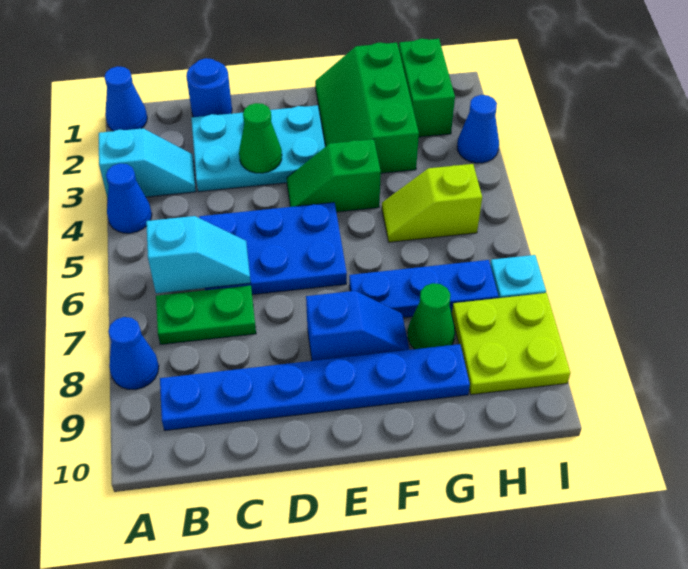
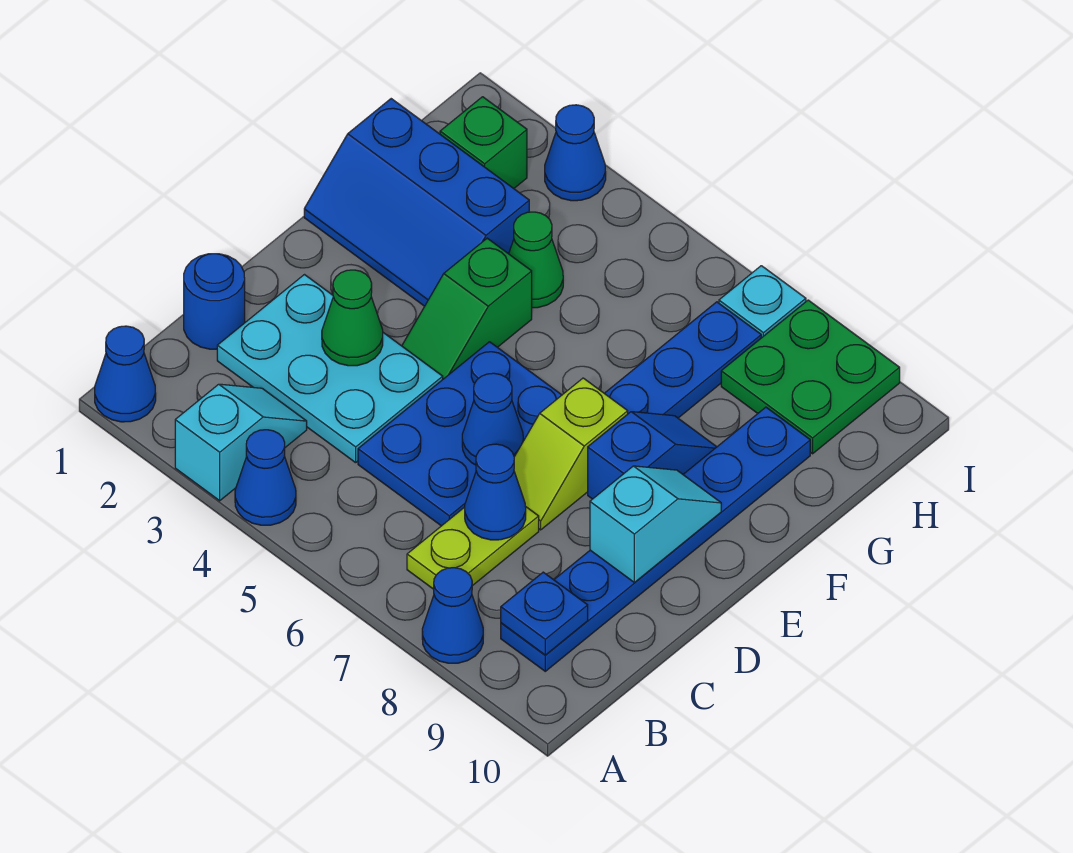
cyan 1x2 slope [146,216,251,293] -> cyan 1x2 slope moved to [590,466,721,582]
green 1x2 plate [156,285,256,345] -> lime 1x2 plate [407,506,539,589]
none -> blue 1x1 plate [501,572,588,655]
cyan 2x3 plate [191,105,325,192] -> cyan 2x3 plate turned to [217,275,443,463]
none -> blue 1x1 cone [465,444,526,540]
none -> blue 1x1 cone [462,373,523,465]
green 2x3 slope [315,43,419,173] -> blue 2x3 slope [304,99,529,306]
lime 1x2 slope [382,164,482,242] -> lime 1x2 slope moved to [514,378,628,530]
green 1x1 cone [408,283,455,349] -> green 1x1 cone moved to [509,212,563,308]
green 1x2 brick [399,39,455,137] -> green 1x1 brick [440,97,527,188]
lime 2x2 plate [452,293,570,395] -> green 2x2 plate [721,300,900,454]

